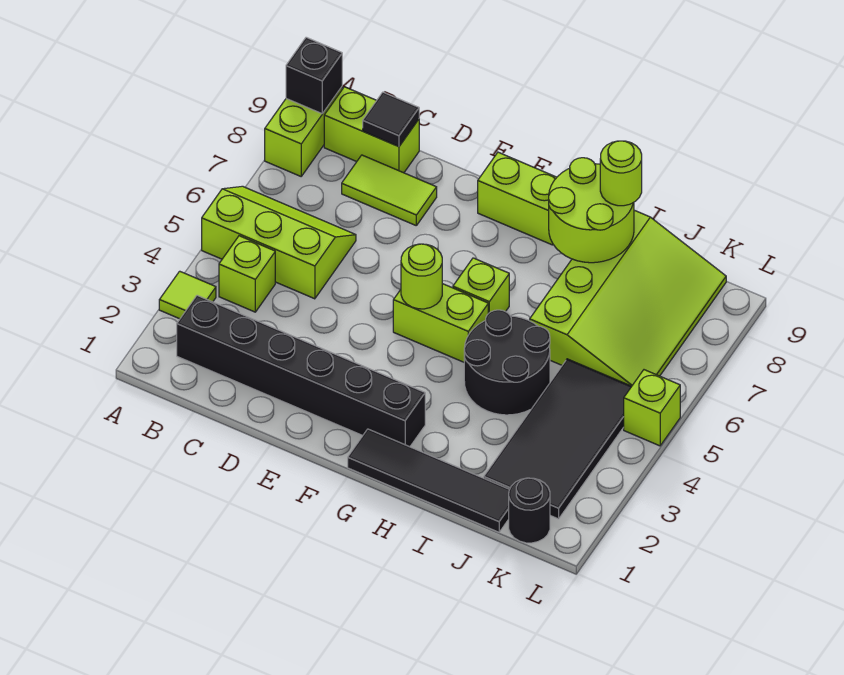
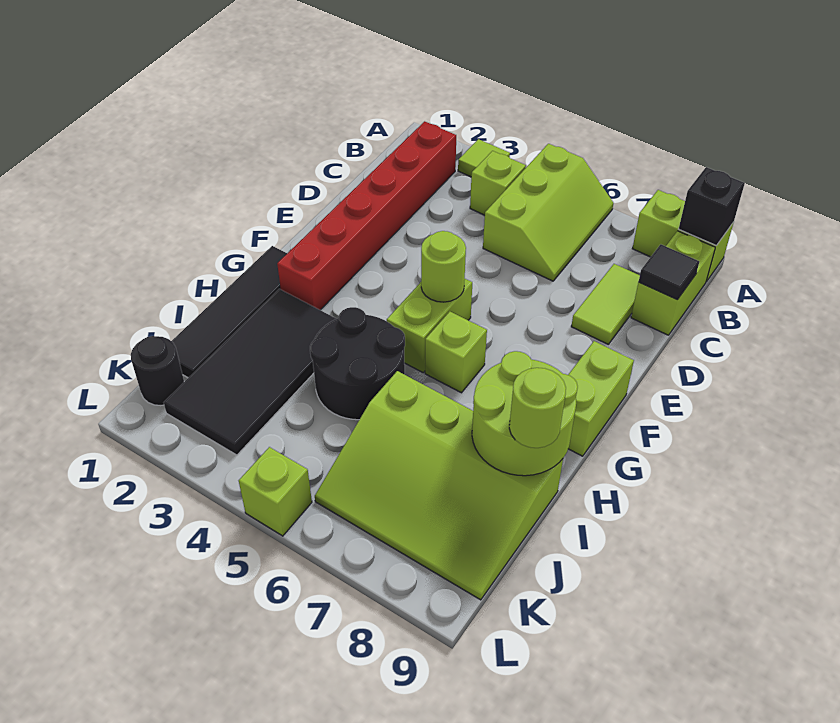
black 1x6 brick [177,295,425,447] -> red 1x6 brick [277,121,456,310]
black 2x4 tile [484,359,632,519] -> black 2x4 tile turned to [164,289,336,455]

